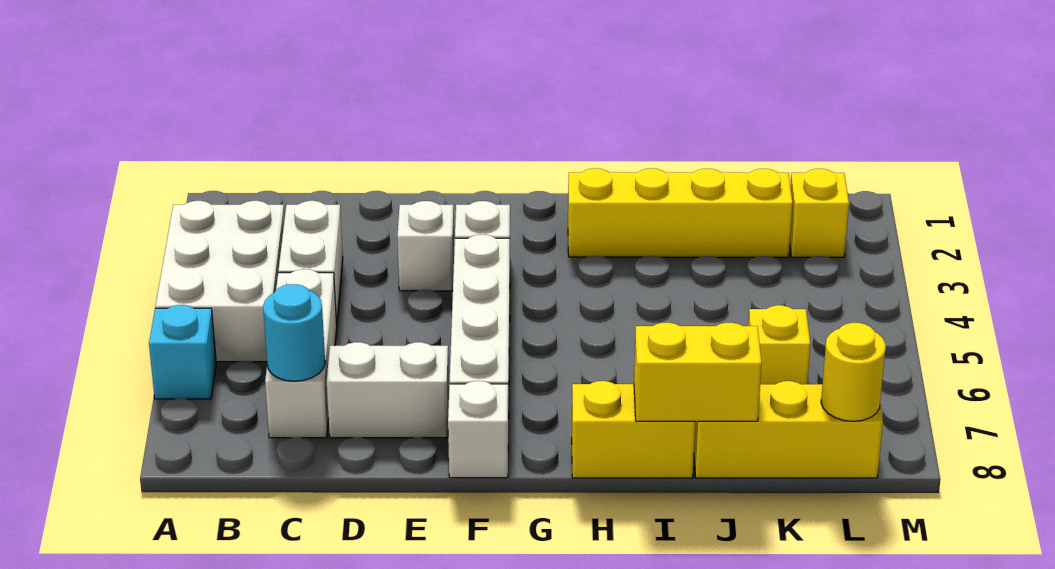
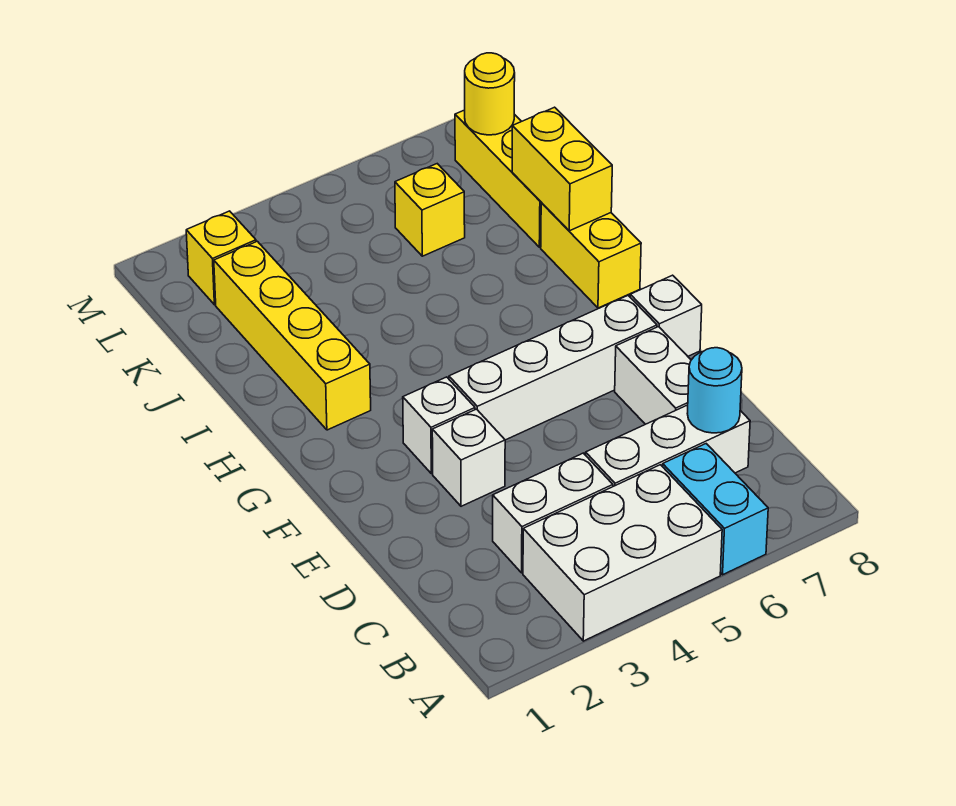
cyan 1x1 brick [149,305,216,399] -> cyan 1x2 brick [663,444,768,575]

